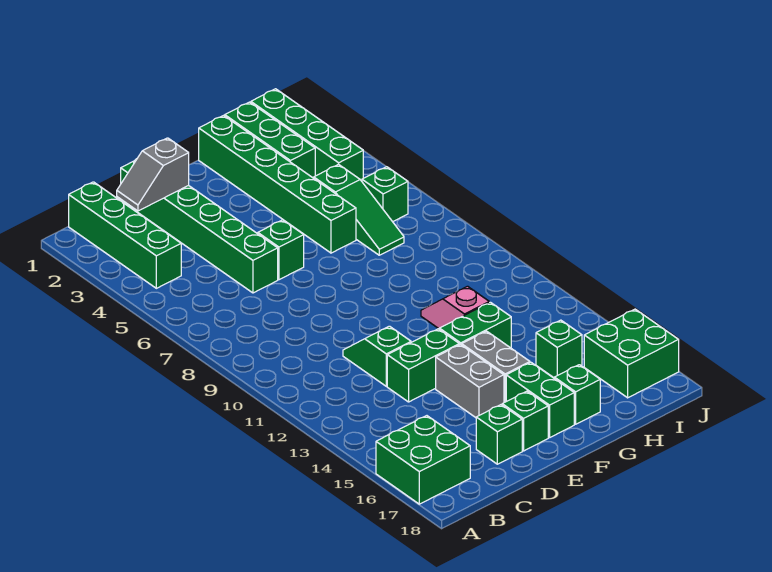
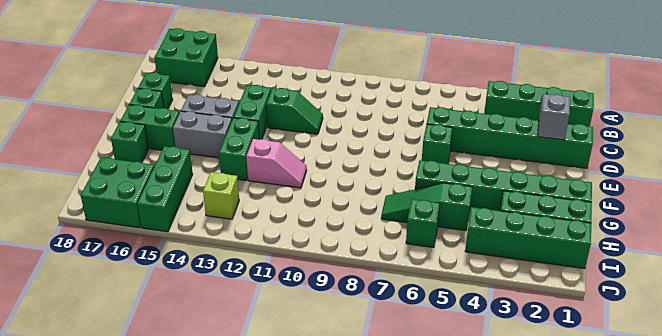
green 1x1 brick [536,320,582,378] -> green 1x3 brick [137,146,193,232]
none -> lime 1x1 brick [203,172,239,219]

